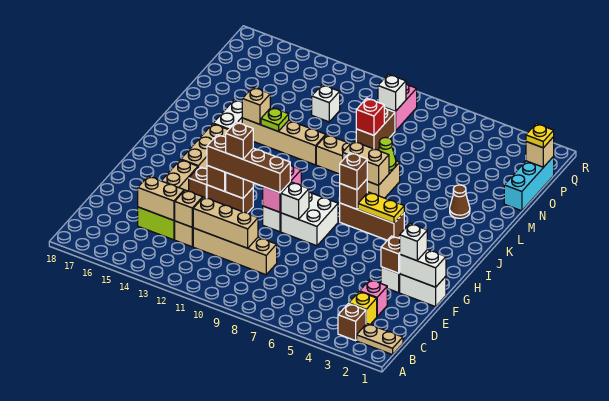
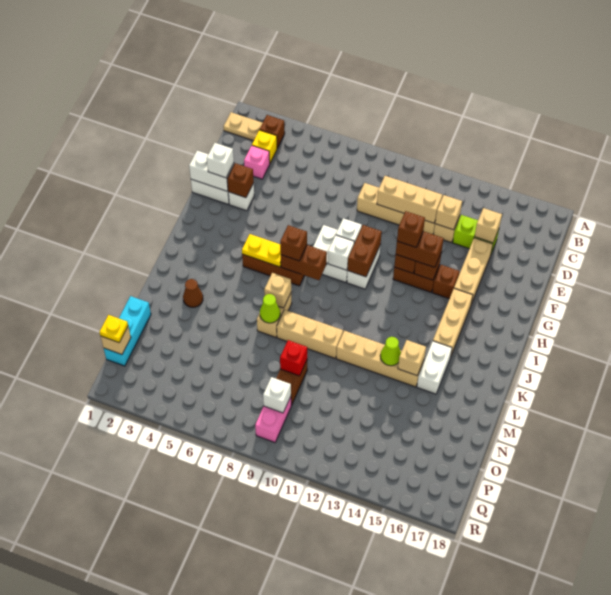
tan 1x2 brick [138,176,184,220] -> tan 1x1 brick [474,208,502,243]
pink 1x2 brick [263,165,301,212] -> brown 1x2 brick [347,225,382,277]
brown 1x4 brick [207,135,290,193] -> brown 1x2 brick [396,231,444,267]
brown 1x1 brick [340,179,367,209] -> brown 1x2 brick [281,245,327,280]
tan 1x2 brick [343,141,389,185] -> tan 1x1 brick [264,273,291,308]
lime 1x1 plate [261,107,289,131] -> lime 1x1 cone [380,337,401,366]
white 1x1 brick [312,85,340,122] -> white 1x1 brick moved to [328,235,354,270]

